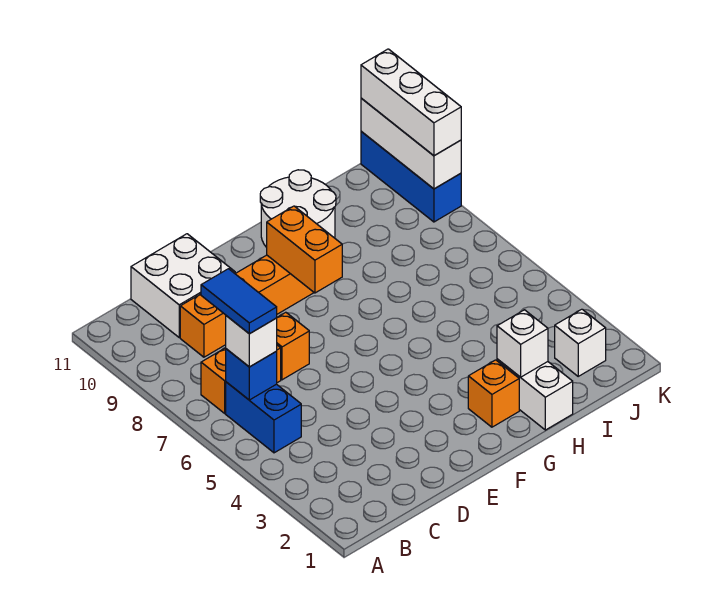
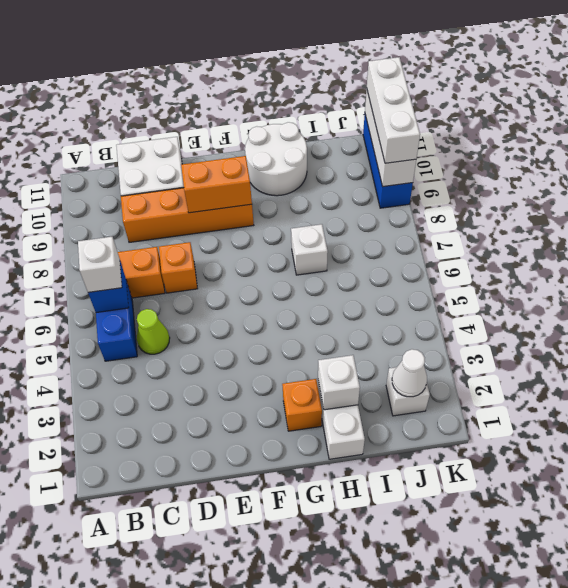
blue 1x2 tile [201,269,277,334] -> none
none -> lime 1x1 cone [137,309,170,354]
orange 1x2 brick [267,206,342,293] -> orange 1x2 brick turned to [181,156,252,213]
none -> white 1x1 brick [291,224,328,275]
none -> white 1x1 cone [392,349,427,397]

